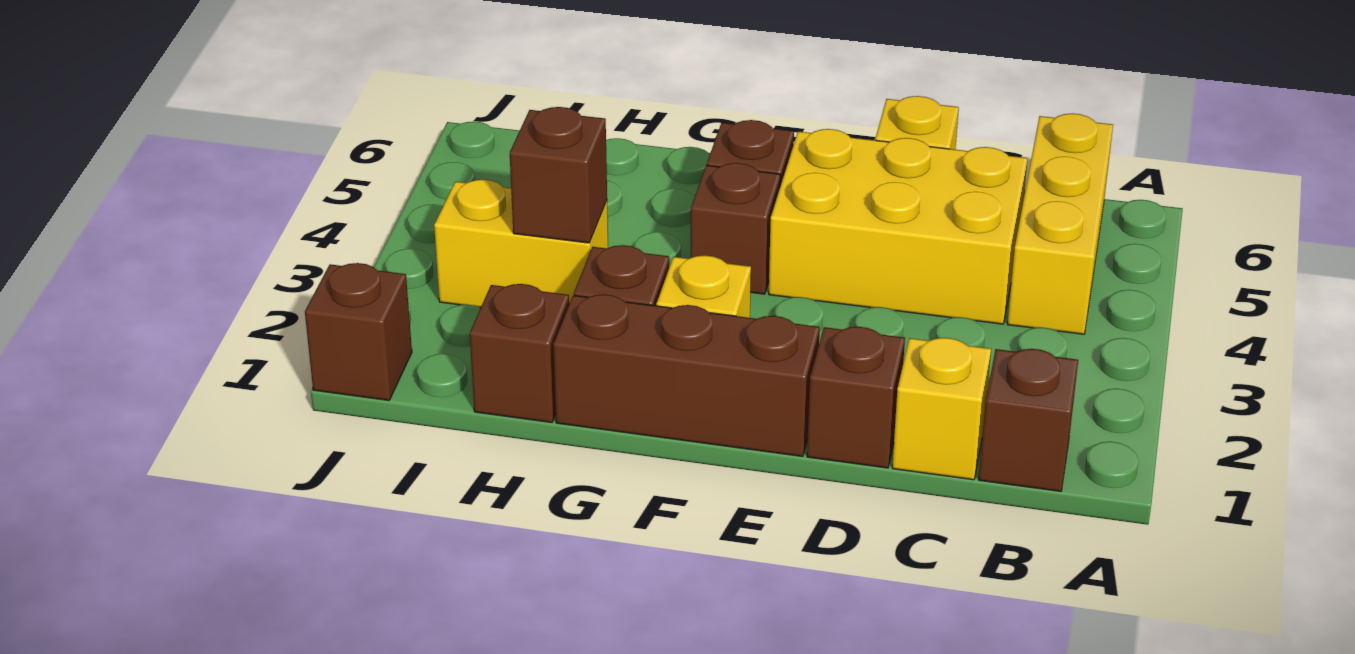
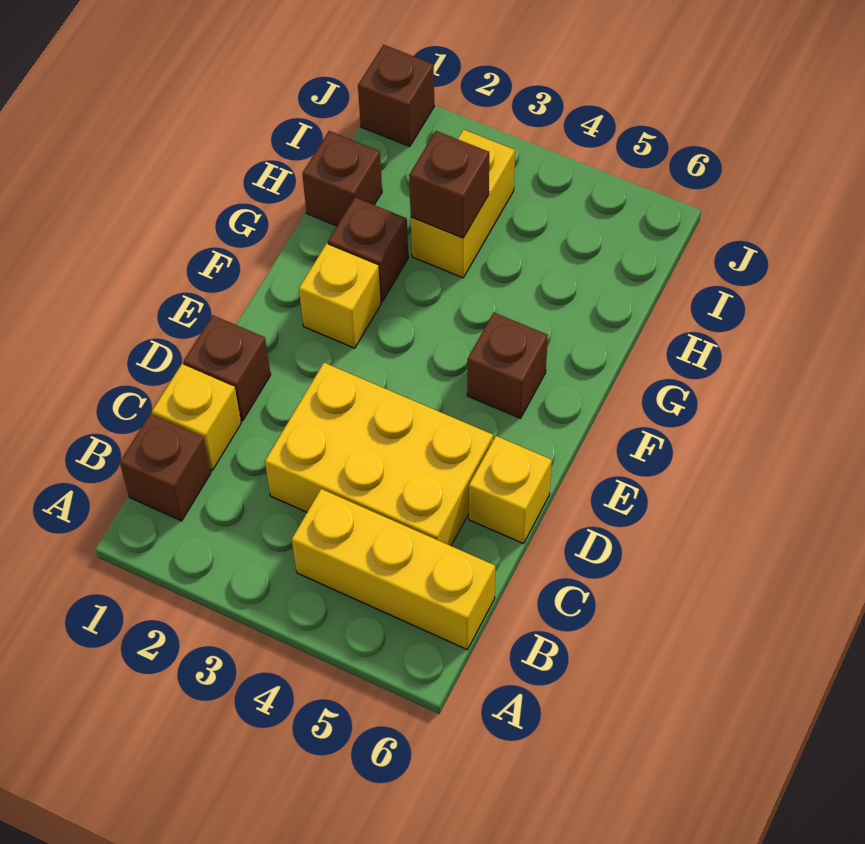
yellow 2x3 brick [769,129,1028,324] -> yellow 2x3 brick turned to [265,363,493,546]
brown 1x3 brick [553,294,820,457] -> none
brown 1x1 brick [691,163,780,294] -> none

